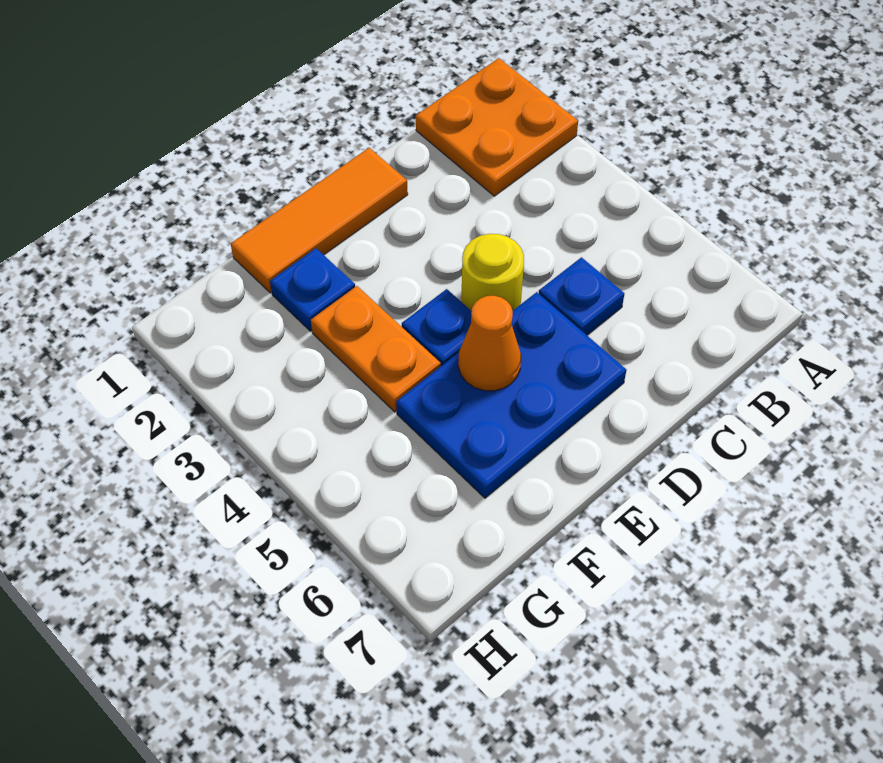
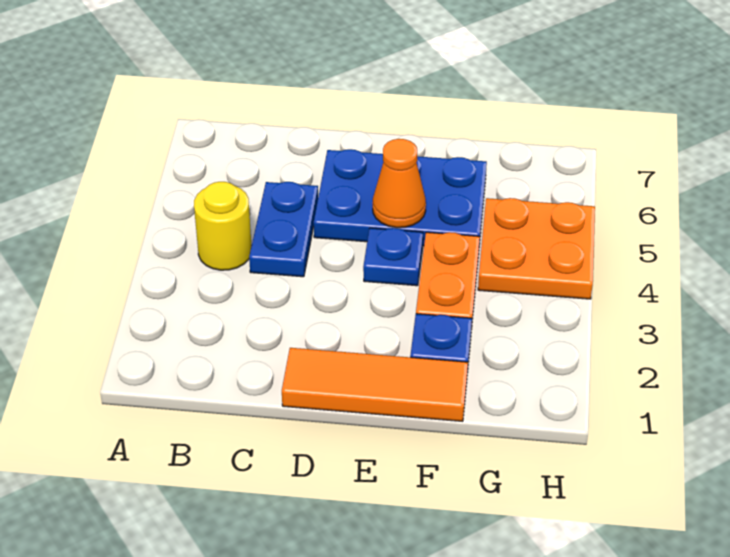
orange 2x2 plate [416,58,578,196] -> orange 2x2 plate moved to [478,198,595,299]
blue 1x1 plate [539,257,624,335] -> blue 1x2 plate [249,182,318,277]
yellow 1x1 round brick [461,234,524,311] -> yellow 1x1 round brick moved to [194,182,252,270]

